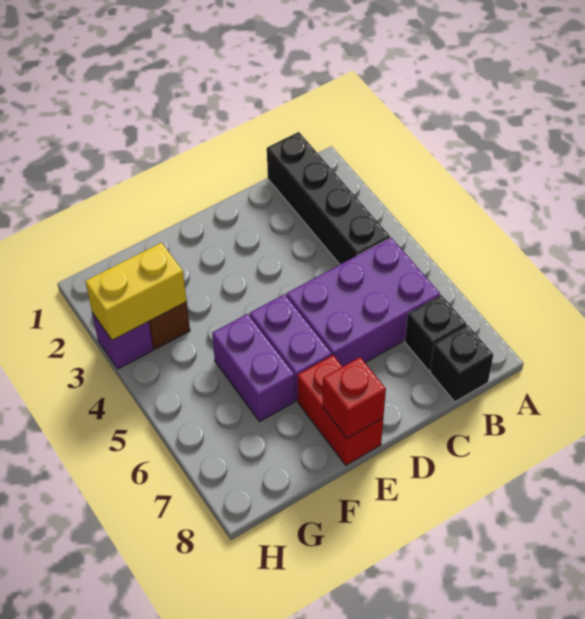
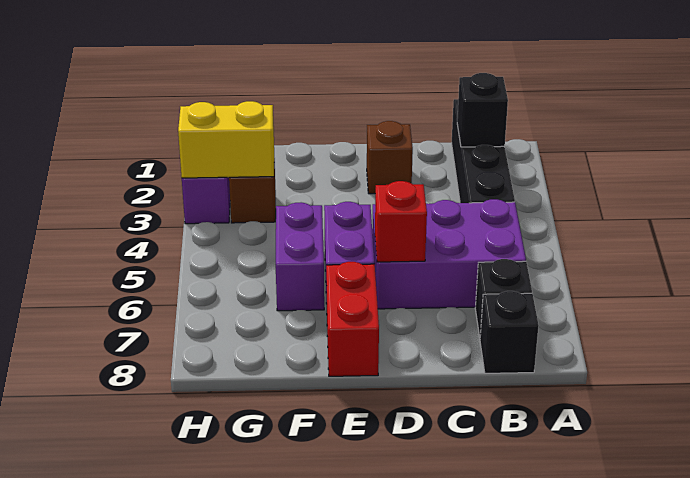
none -> black 1x1 brick [457,73,508,147]
none -> brown 1x1 brick [367,121,413,194]
red 1x1 brick [323,357,386,438] -> red 1x1 brick moved to [375,181,427,262]

